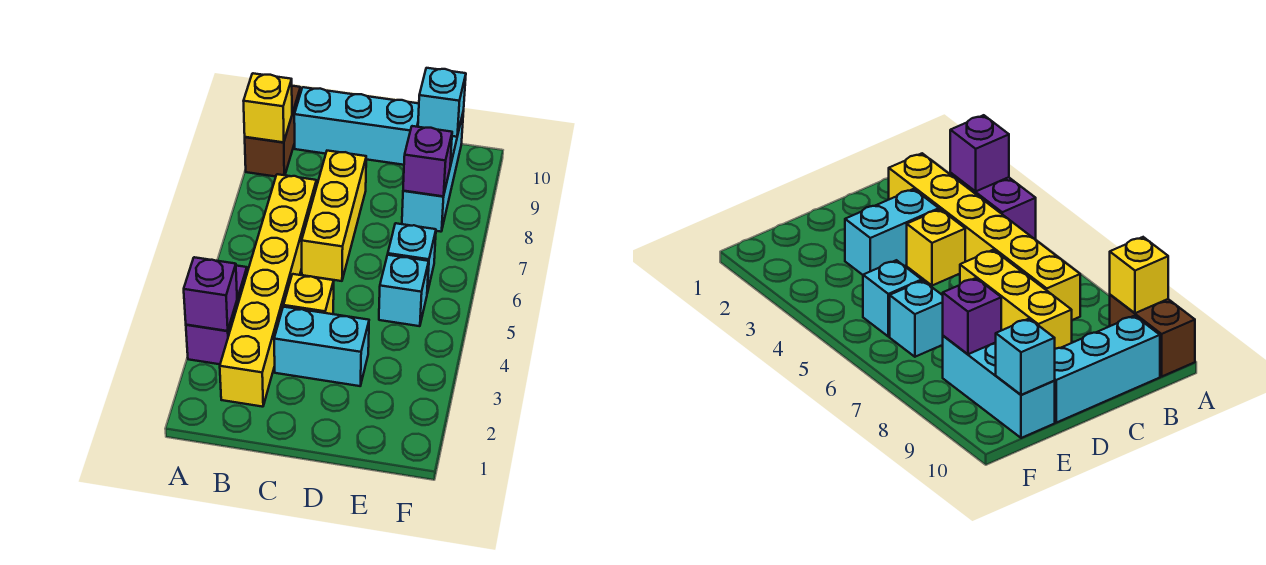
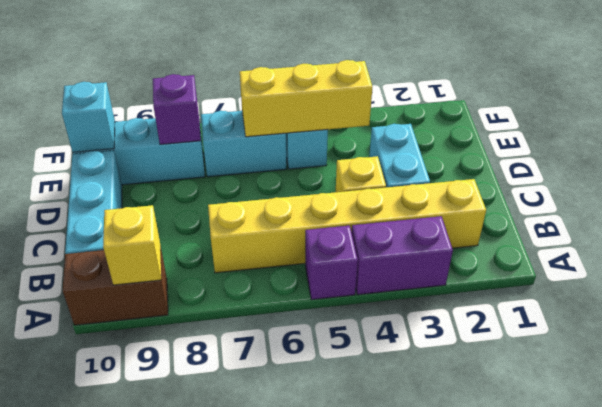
purple 1x1 brick [184,257,237,331] -> purple 1x1 brick moved to [305,226,358,300]
yellow 1x3 brick [302,151,366,281] -> yellow 1x3 brick moved to [240,60,372,137]
cyan 1x1 brick [388,223,436,293] -> cyan 1x2 brick [201,111,286,177]

